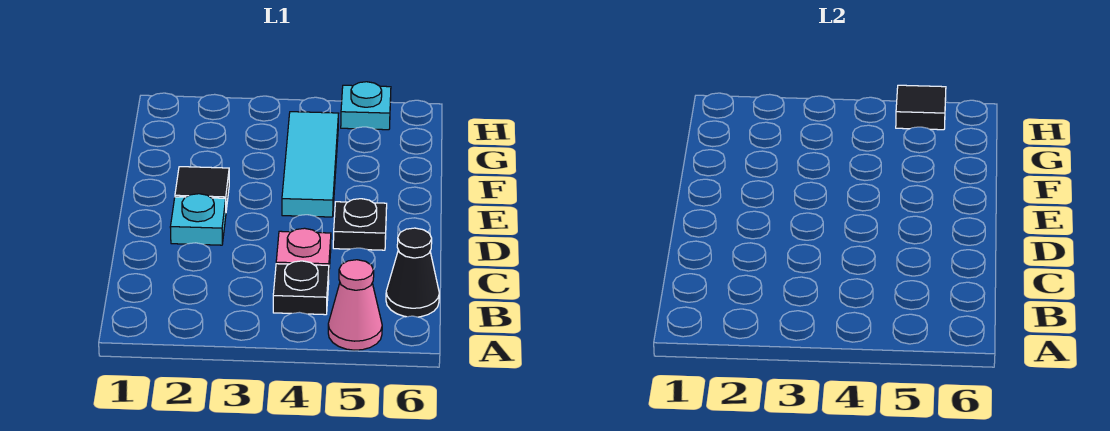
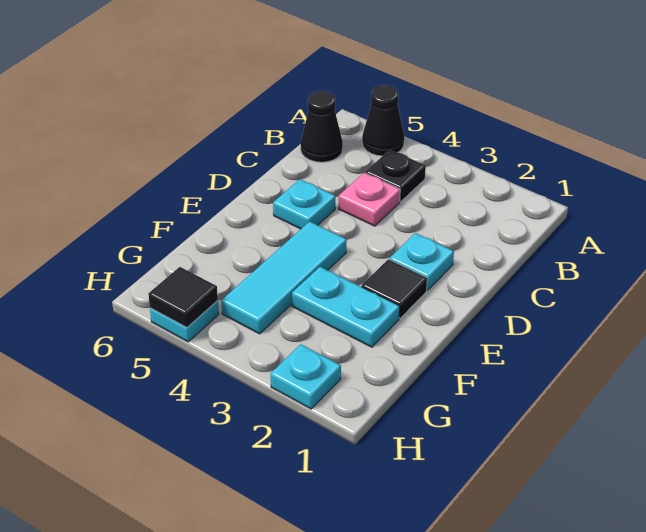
pink 1x1 cone [328,260,382,350] -> black 1x1 cone [362,85,404,156]
black 1x1 plate [333,199,387,250] -> cyan 1x1 plate [273,179,335,229]
none -> cyan 1x2 plate [292,267,400,347]
none -> cyan 1x1 plate [271,344,341,409]

